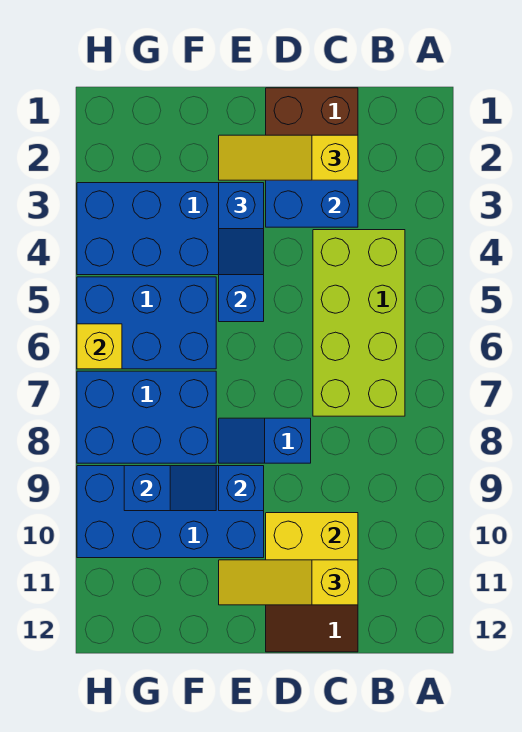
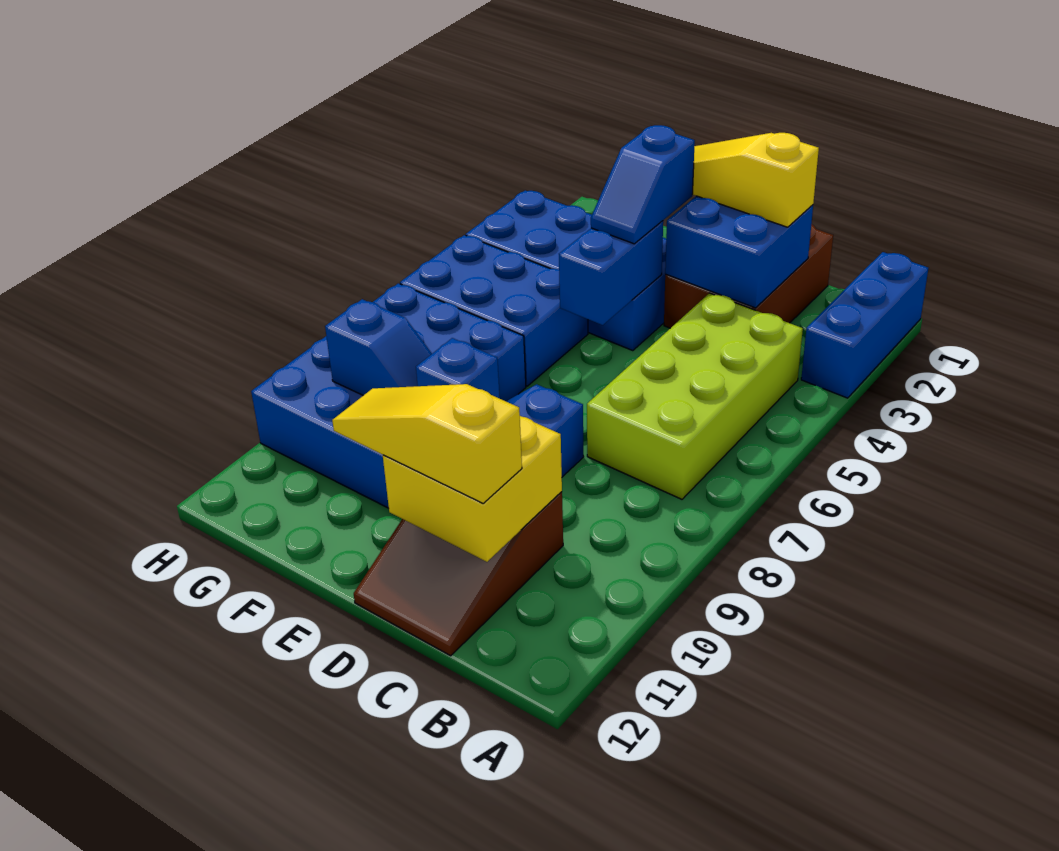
none -> blue 1x3 brick [801,252,928,398]
yellow 1x1 brick [77,324,122,369] -> none

